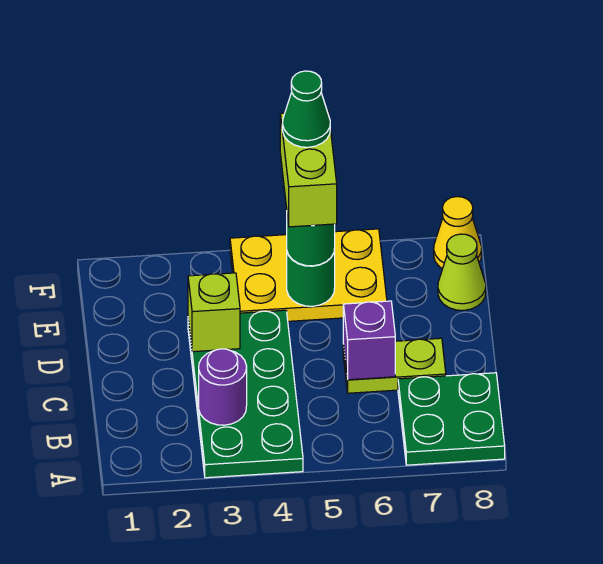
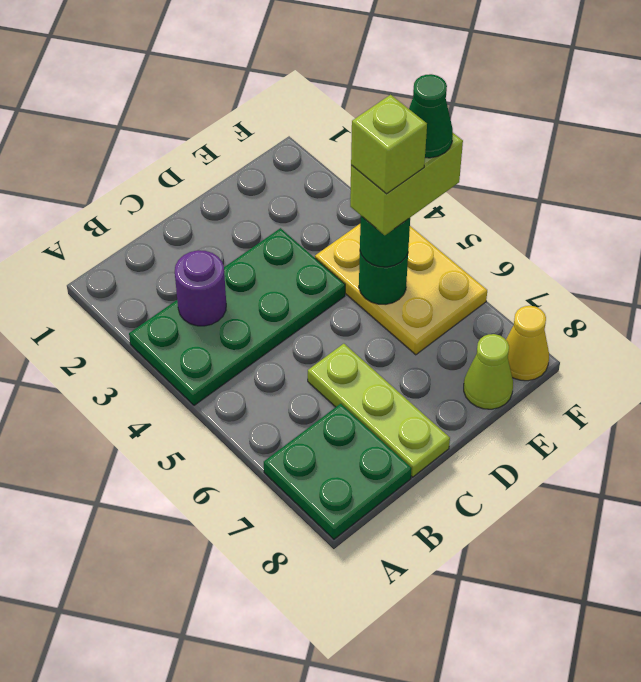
lime 1x2 plate [343,338,446,393] -> lime 1x3 plate [308,344,450,477]
purple 1x1 brick [343,301,395,380] -> none
lime 1x1 brick [188,273,240,352] -> lime 1x1 brick moved to [351,95,427,194]

